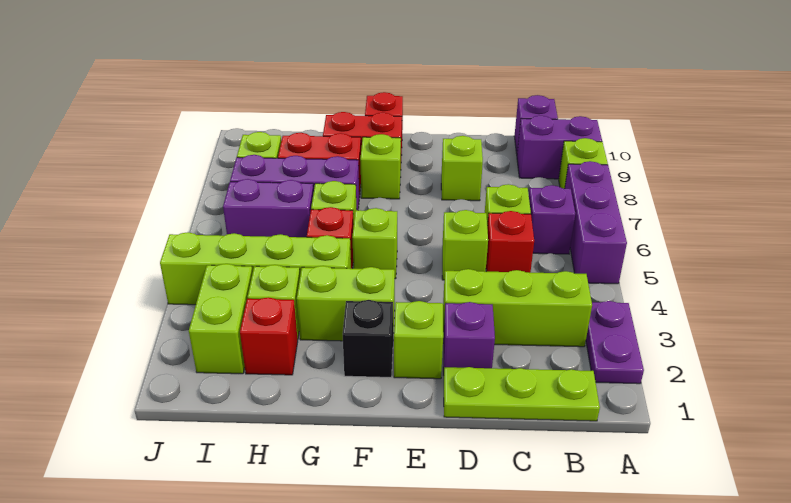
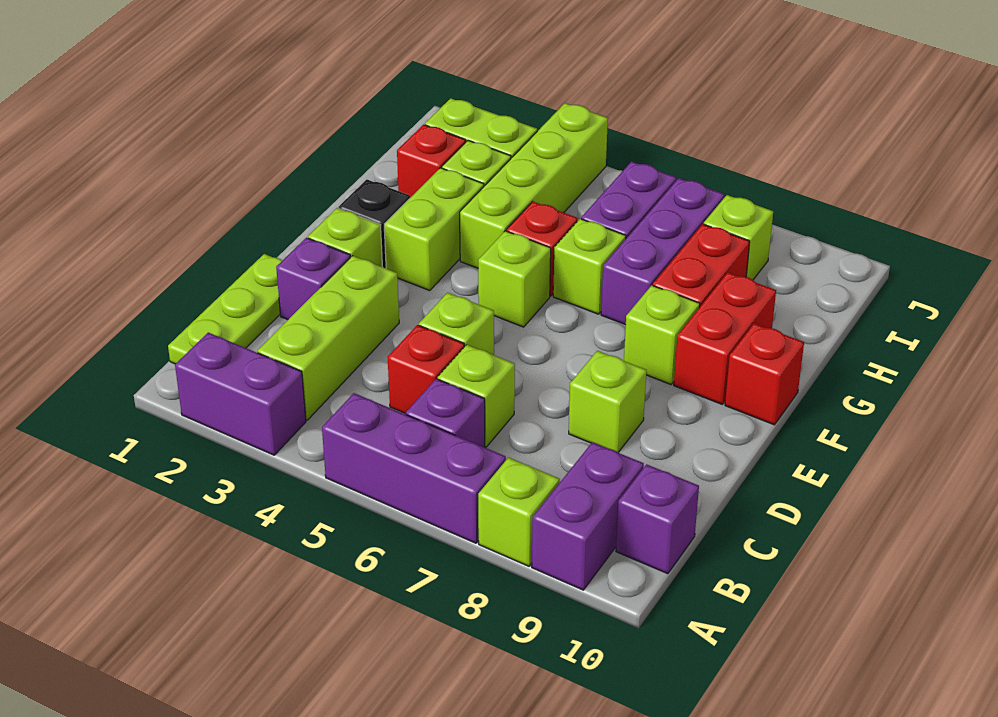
purple 1x2 plate [586,301,644,384] -> purple 1x2 brick [175,333,306,455]

